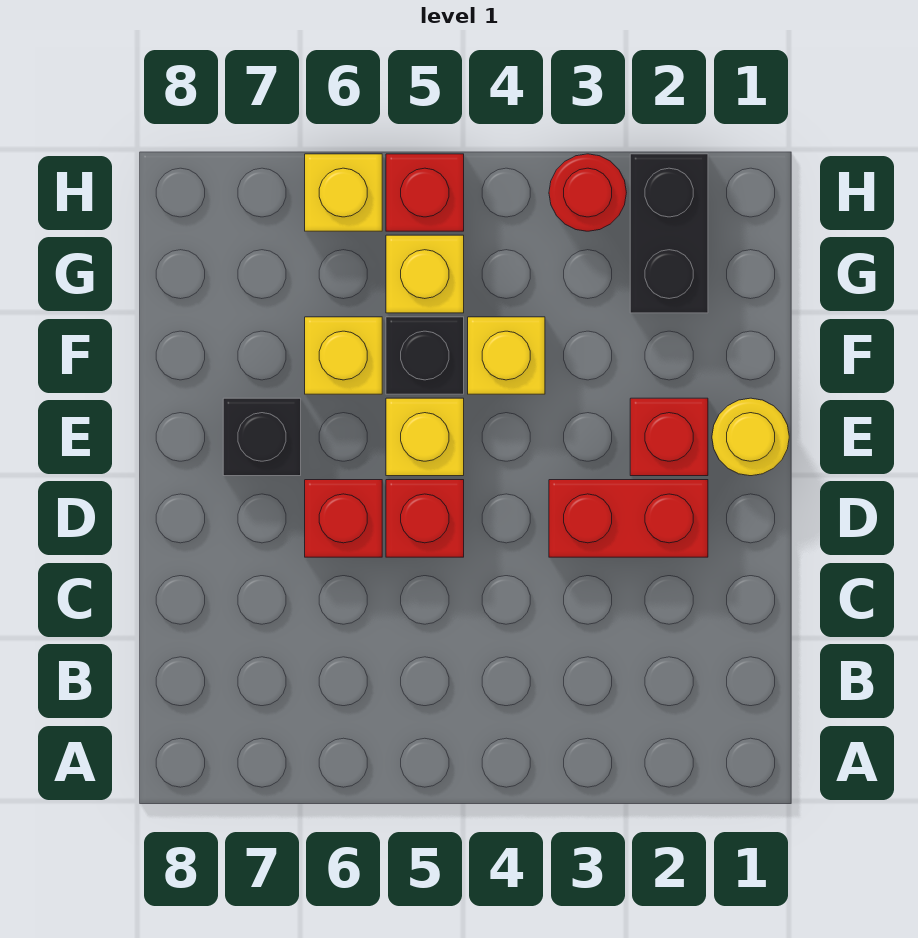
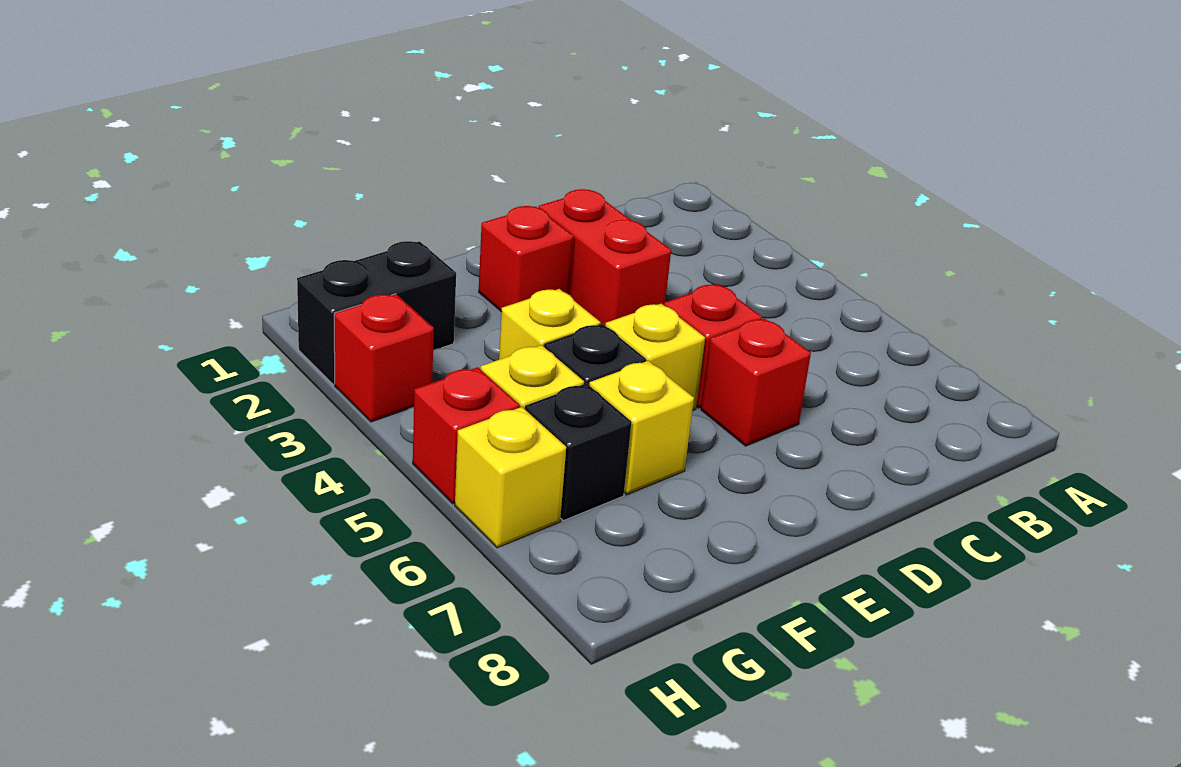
yellow 1x1 round brick [712,398,789,476] -> none
black 1x1 brick [223,398,301,476] -> black 1x1 brick moved to [525,383,631,521]
red 1x1 round brick [549,154,626,231] -> red 1x1 brick [334,294,434,422]

